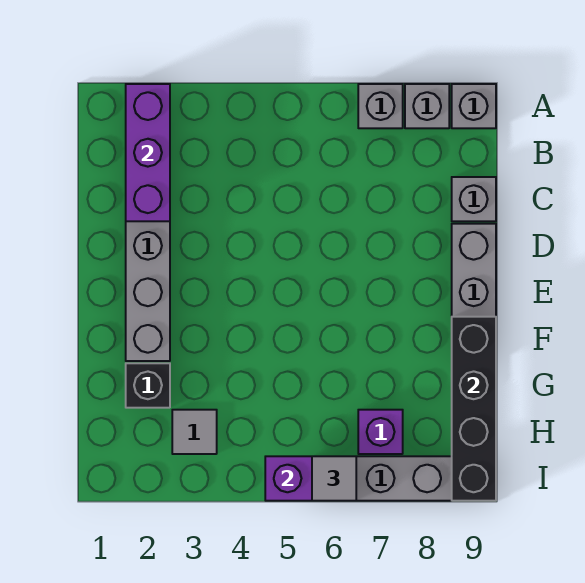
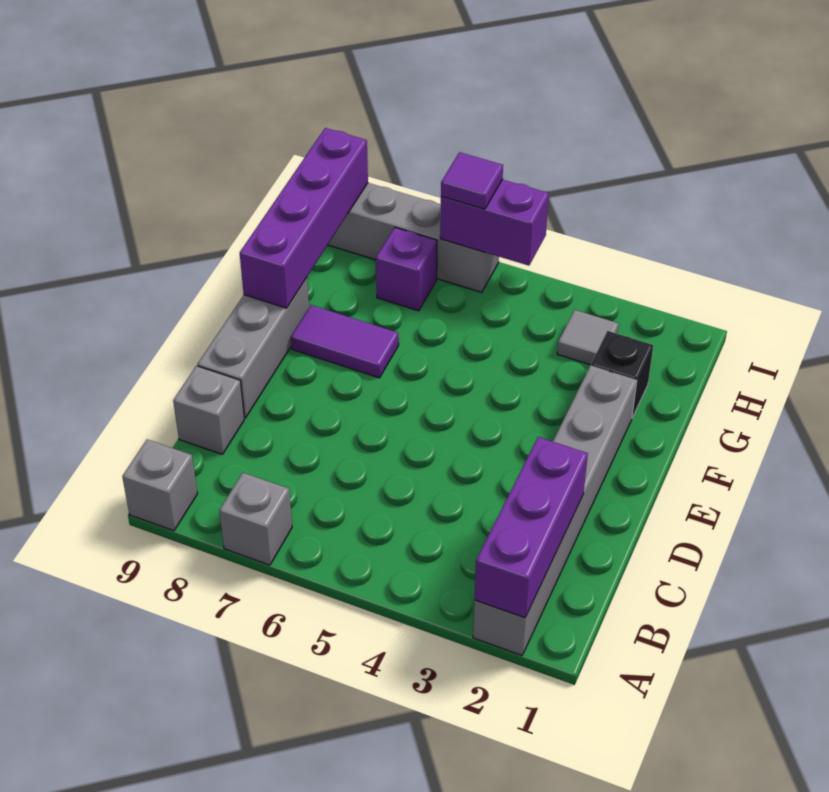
grey 1x1 brick [405,84,449,128] -> none
none -> purple 1x2 tile [291,305,399,378]
black 1x4 brick [452,317,496,501] -> purple 1x4 brick [240,128,368,308]
grey 1x1 tile [312,456,356,501] -> purple 1x1 tile [441,152,503,209]

